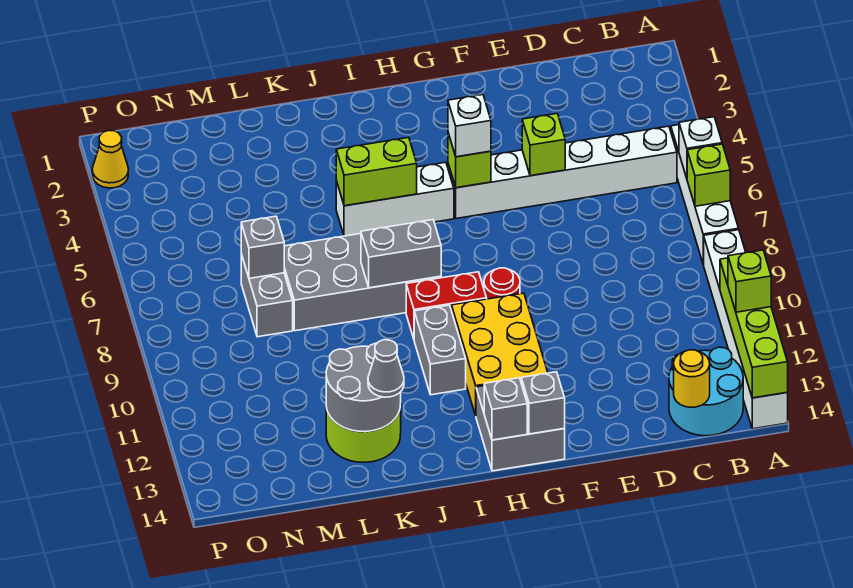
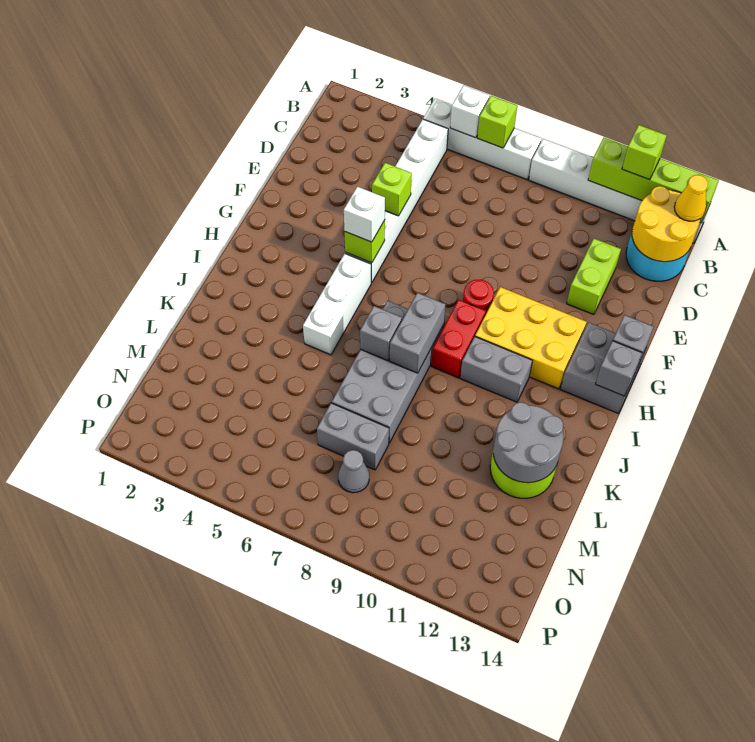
yellow 1x1 round brick [674,350,710,407] -> yellow 2x2 round brick [632,186,700,262]
lime 1x2 brick [336,137,417,206] -> lime 1x2 brick moved to [567,239,621,315]
grey 1x1 cone [368,340,404,397] -> grey 1x1 cone moved to [338,450,369,493]
grey 1x1 brick [241,216,284,278] -> grey 1x1 brick moved to [360,306,402,361]
yellow 1x1 cone [92,131,128,188] -> yellow 1x1 cone moved to [674,175,708,221]

